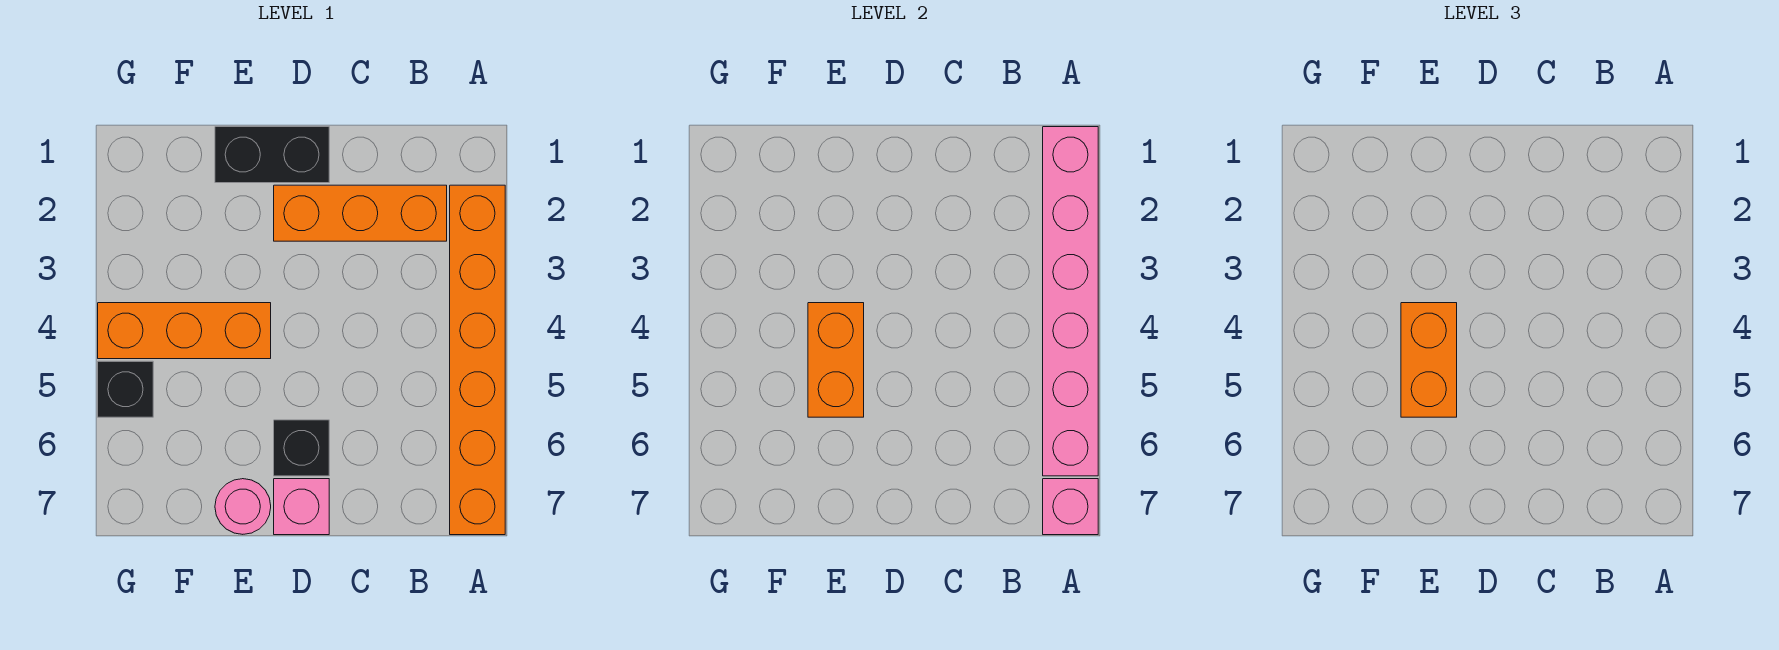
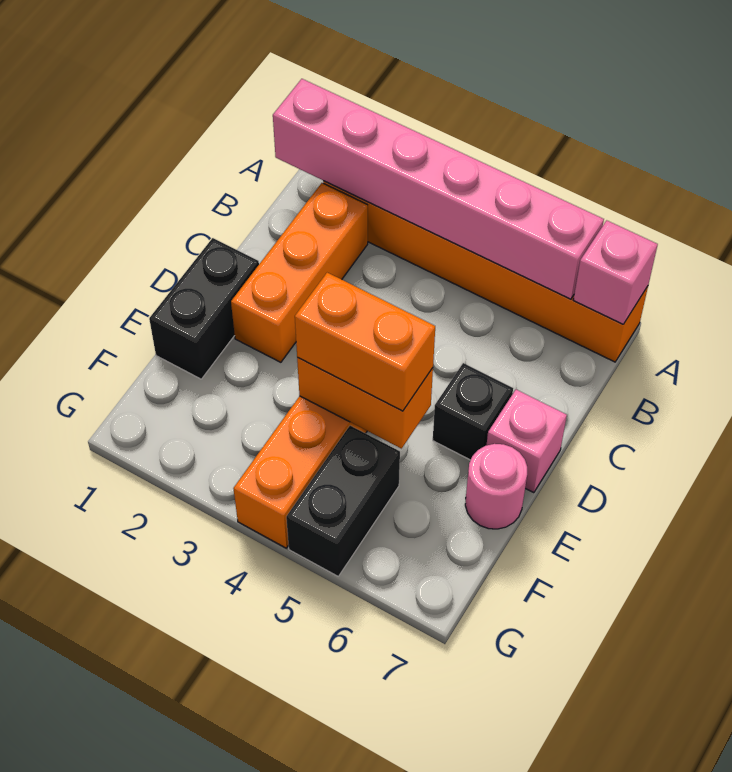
black 1x1 brick [98,361,153,417] -> black 1x2 brick [286,426,400,576]

